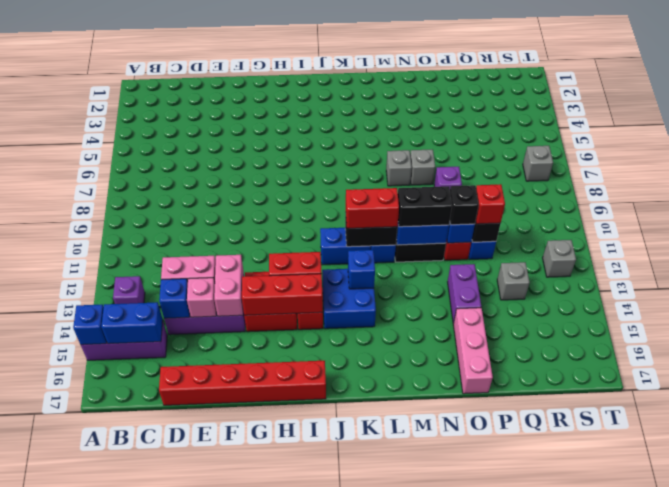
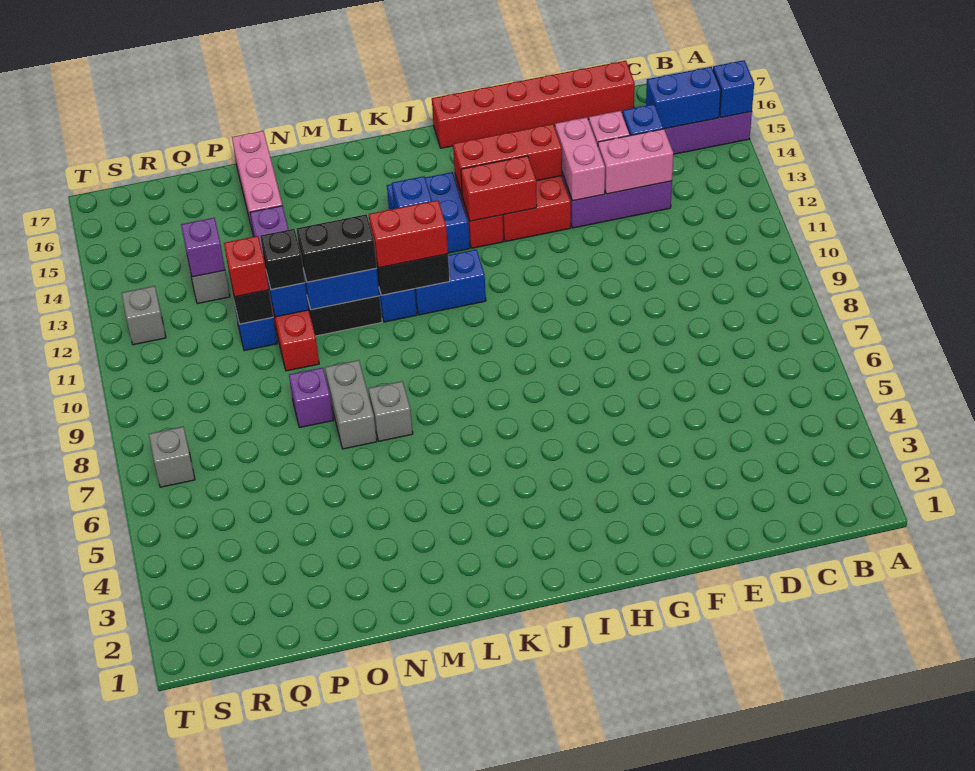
purple 1x1 brick [113,276,145,304] -> purple 1x1 brick moved to [181,218,225,277]
grey 1x1 brick [410,150,435,185] -> grey 1x2 brick [325,360,377,449]

